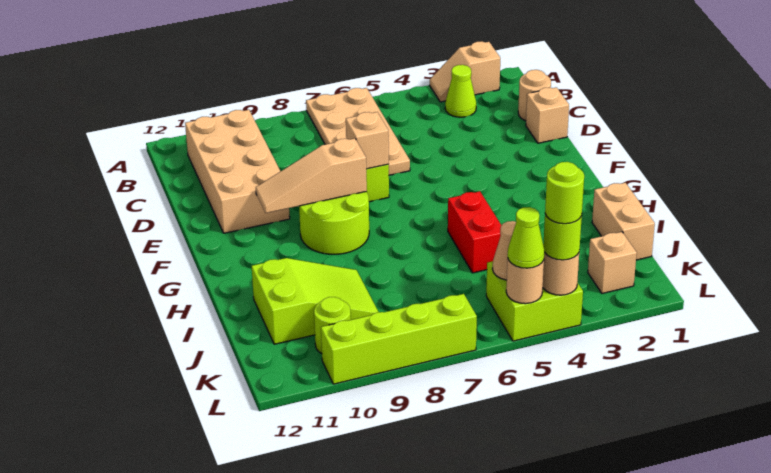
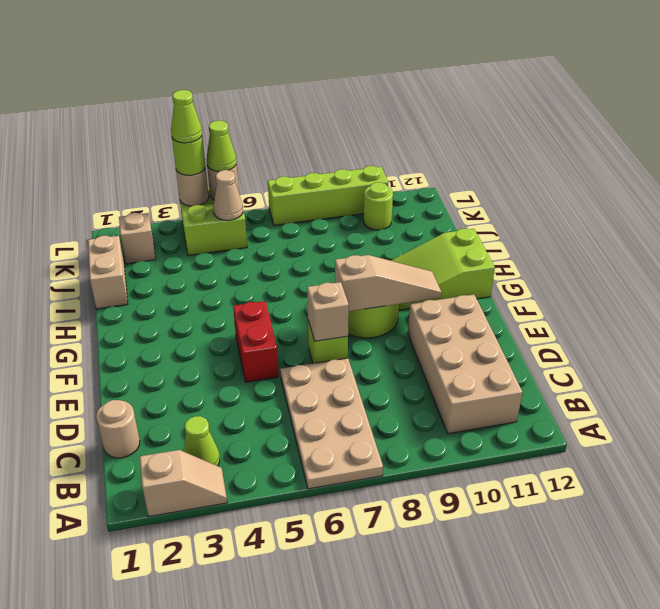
tan 1x1 brick [526,87,569,143] -> none
red 1x2 brick [448,191,501,273] -> red 1x2 brick moved to [233,301,279,382]
lime 2x3 slope [252,258,378,344] -> lime 2x3 slope moved to [391,229,495,310]
lime 1x1 round brick [545,162,584,224] -> lime 1x1 cone [171,90,202,143]

